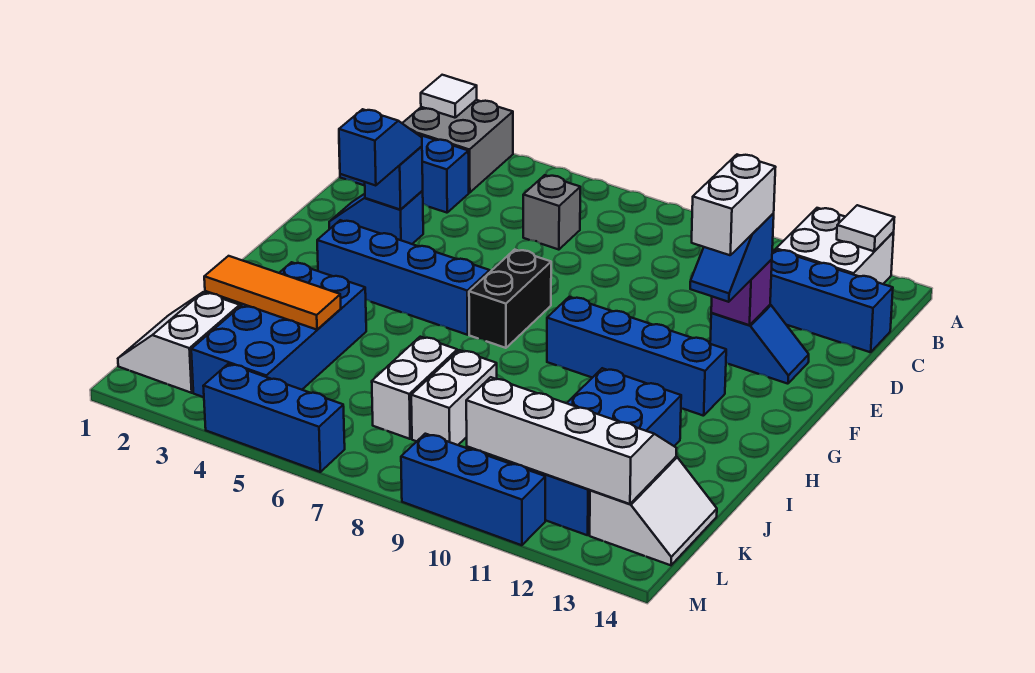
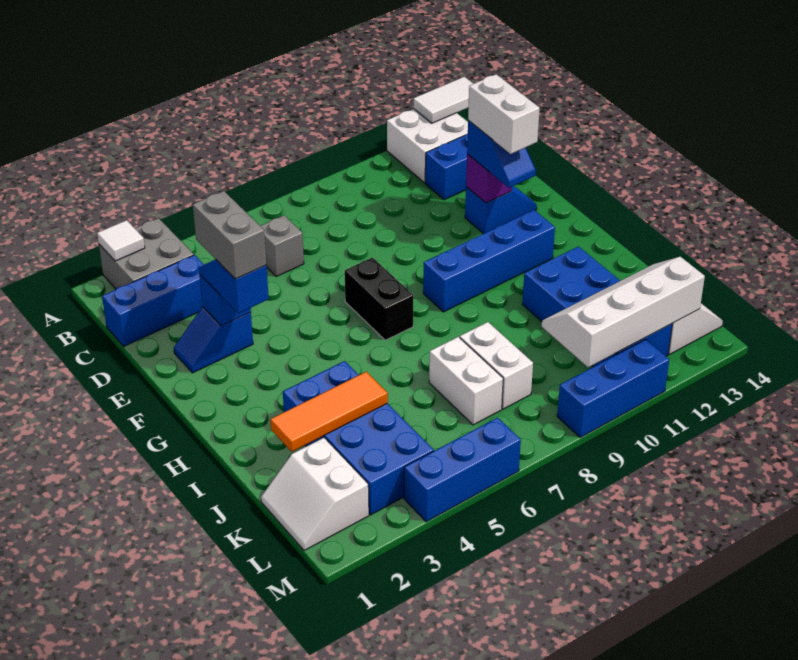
white 1x1 tile [837,205,895,251] -> white 1x2 tile [413,77,473,123]
none -> grey 1x2 brick [193,191,266,279]
blue 1x4 brick [317,220,490,335] -> none

